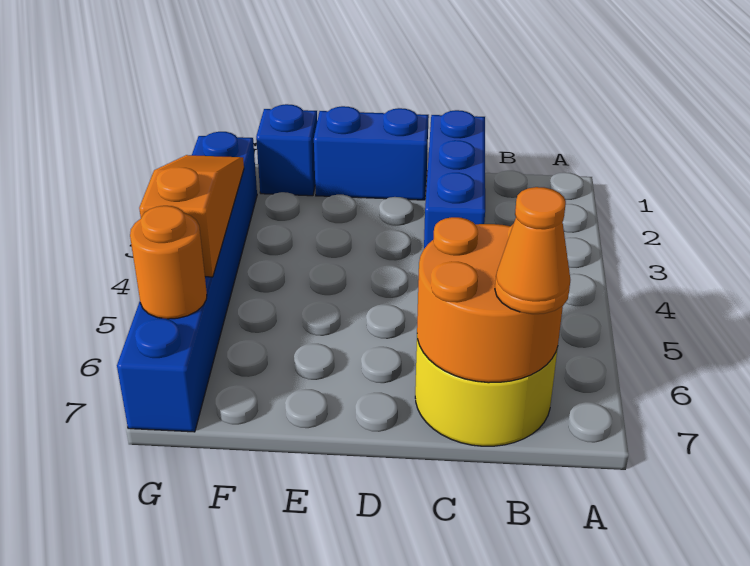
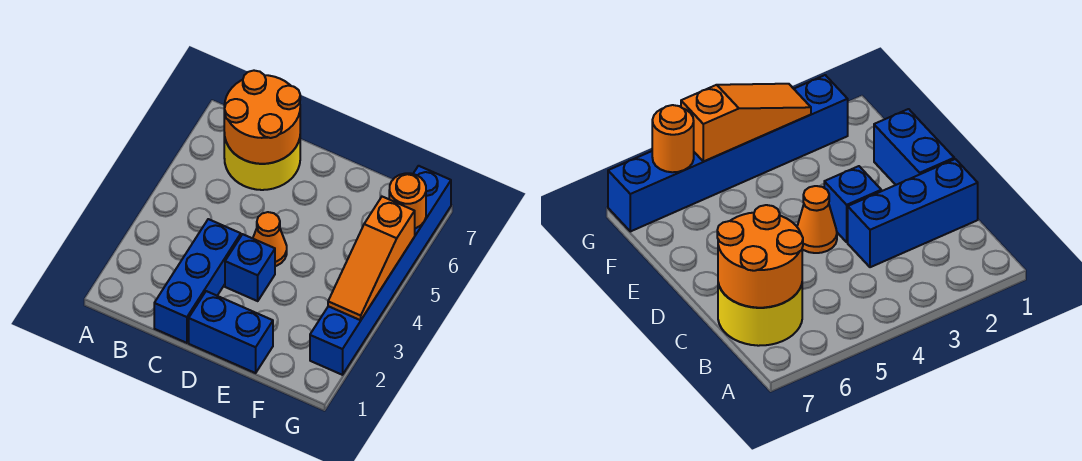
orange 1x1 cone [495,187,570,314] -> orange 1x1 cone moved to [253,212,287,266]
blue 1x1 brick [256,104,317,196] -> blue 1x1 brick moved to [225,234,275,301]

